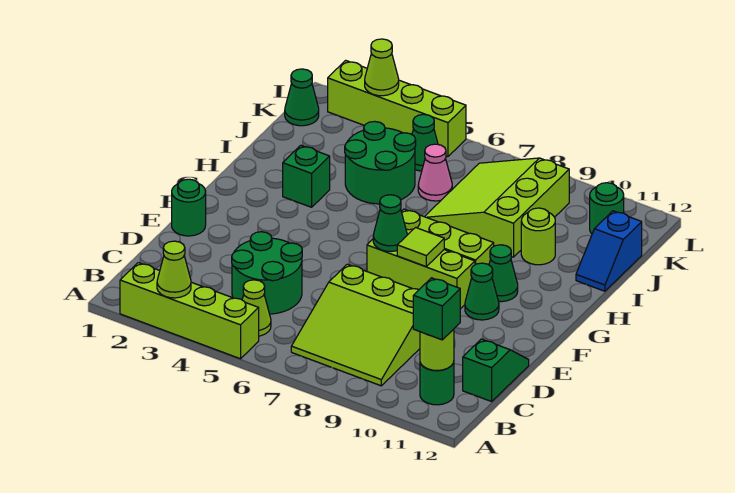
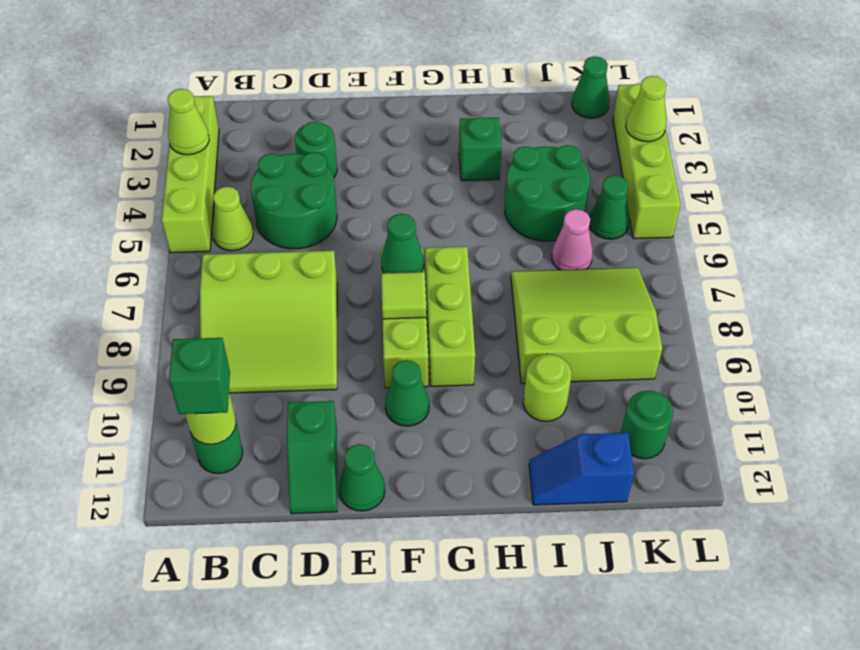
lime 3x3 slope [291,264,420,386] -> lime 3x3 slope turned to [200,251,337,393]
green 1x2 slope [463,339,529,401] -> green 1x2 slope turned to [287,401,337,514]
green 1x1 round brick [172,179,206,236] -> green 1x1 round brick moved to [295,122,337,177]
green 1x1 cone [489,245,518,302] -> green 1x1 cone moved to [339,444,385,511]

